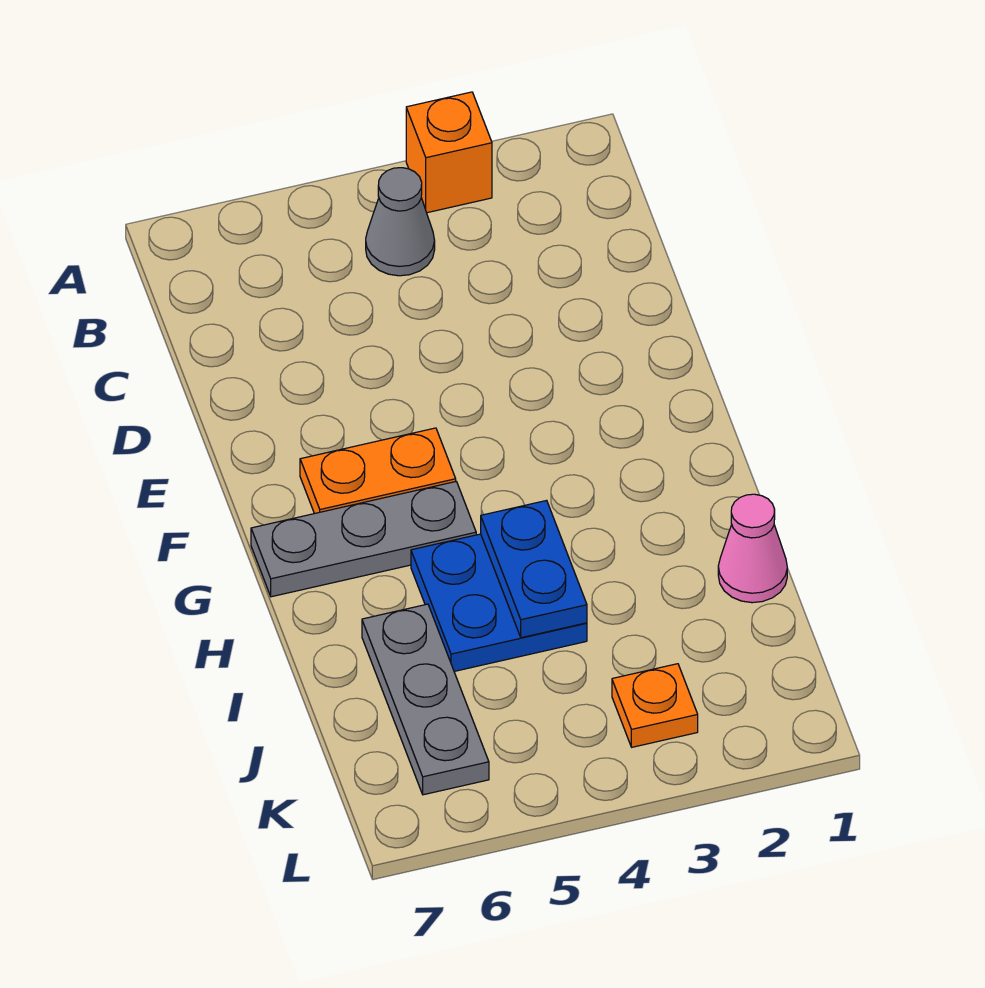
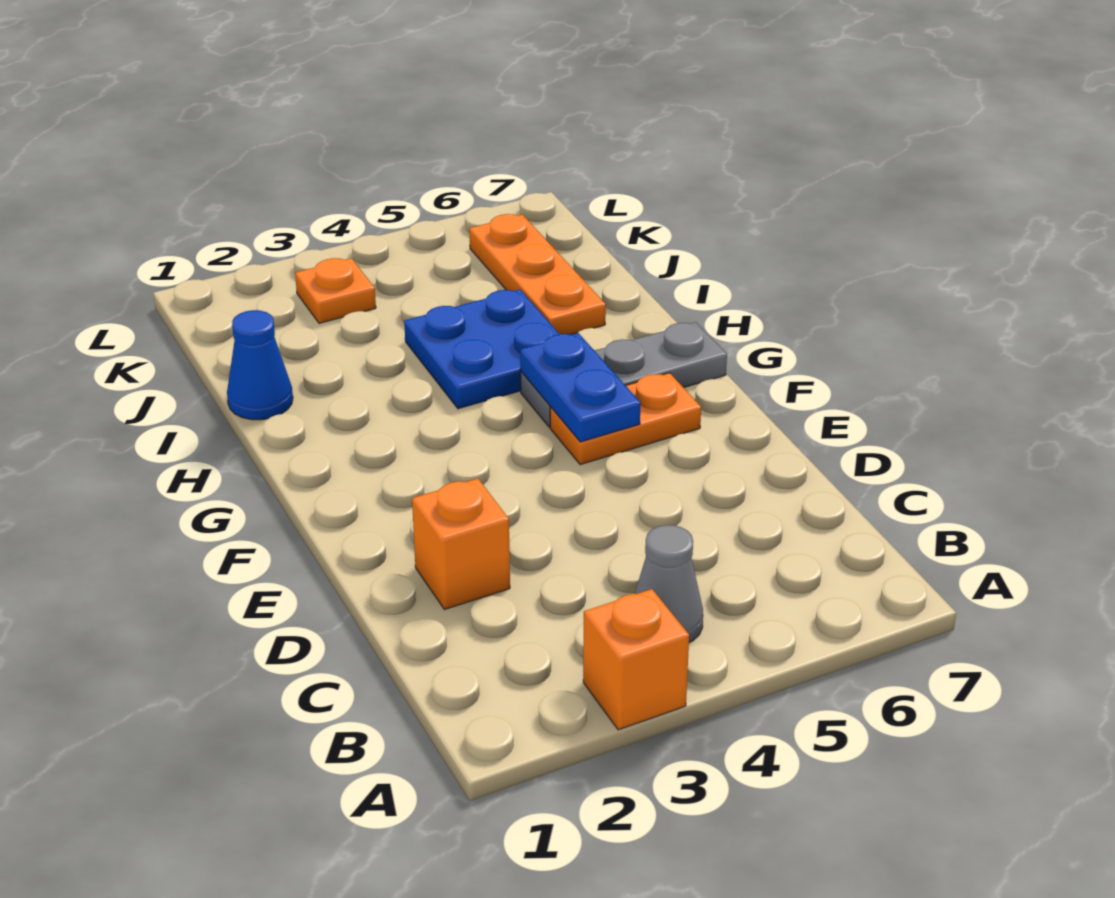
none -> orange 1x1 brick [412,478,510,610]
blue 1x2 plate [481,500,587,638] -> blue 1x2 plate moved to [520,333,641,442]
pink 1x1 cone [718,494,787,603] -> blue 1x1 cone [227,310,293,420]
grey 1x3 plate [362,604,489,795] -> orange 1x3 plate [469,214,606,335]

